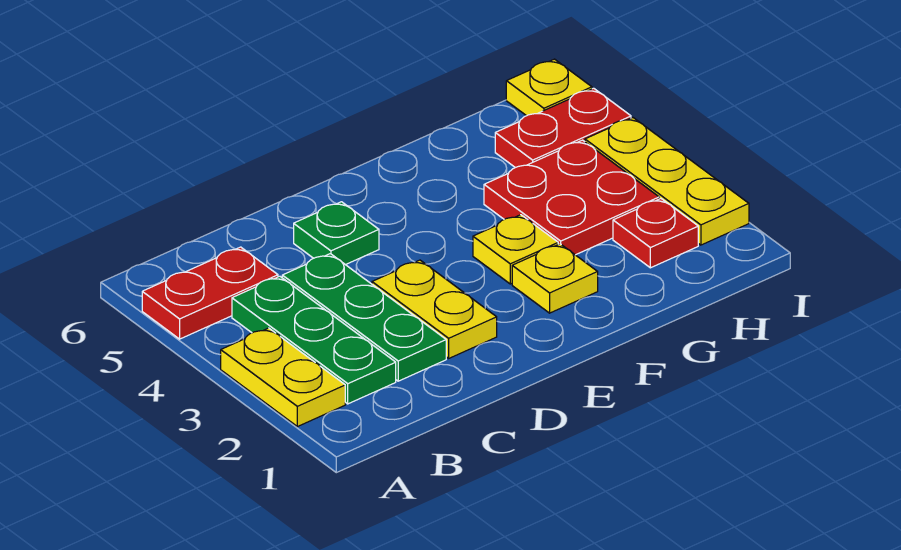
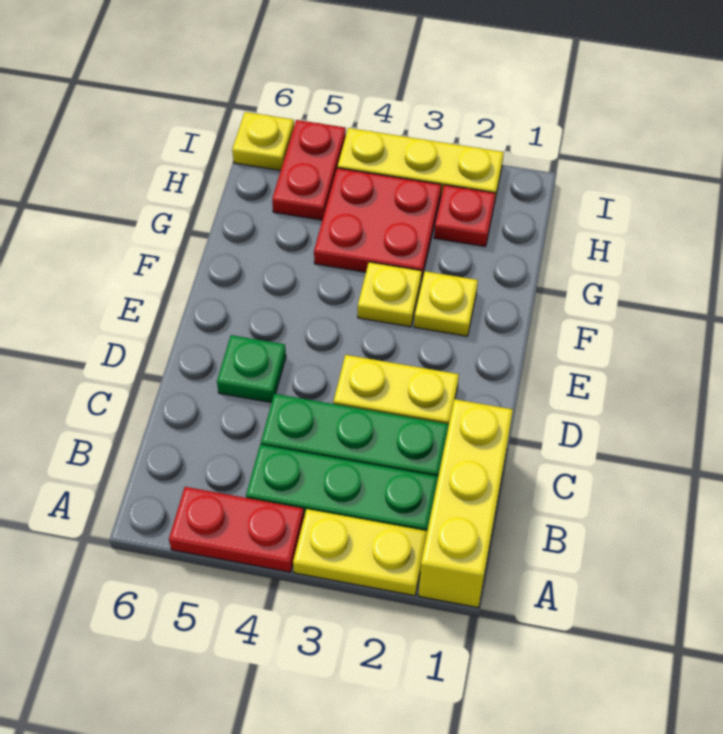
none -> yellow 1x3 brick [419,399,513,608]
red 1x2 plate [142,247,278,339] -> red 1x2 plate turned to [169,487,304,572]

